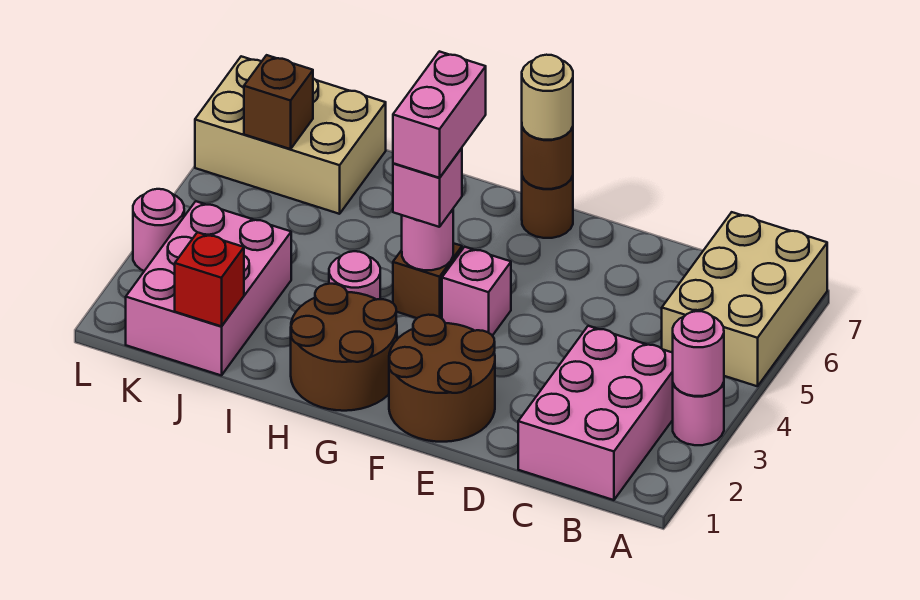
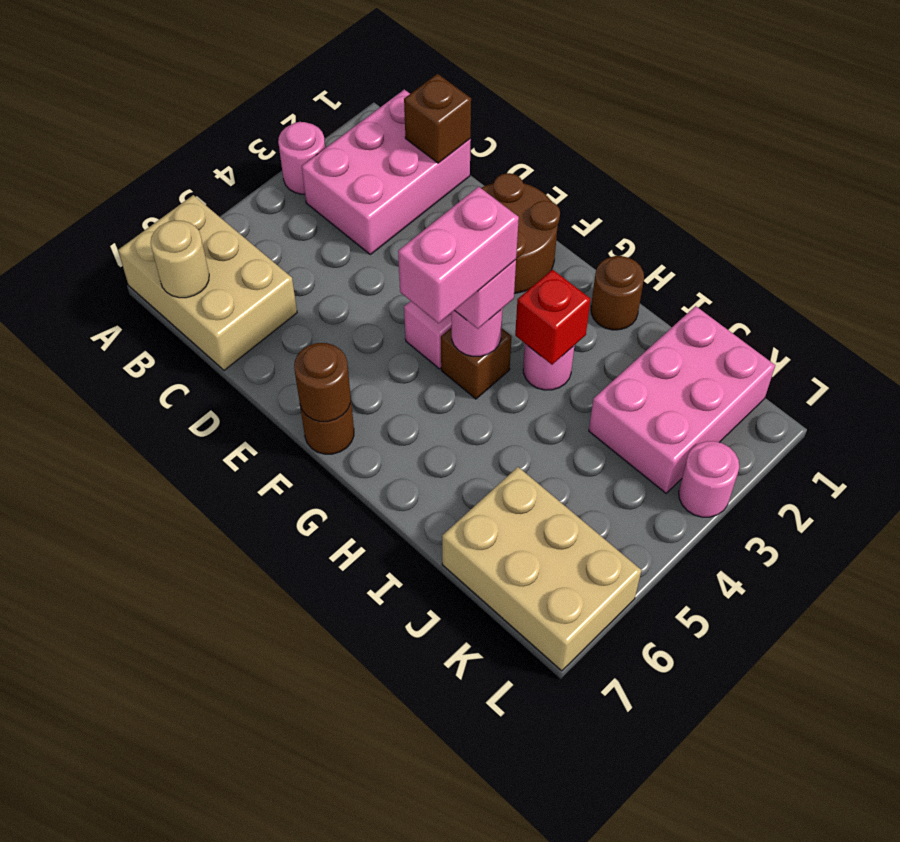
pink 1x1 round brick [673,311,724,396] -> none
tan 2x3 brick [662,212,827,386] -> tan 2x3 brick turned to [118,195,297,370]
tan 1x1 round brick [522,55,573,140] -> tan 1x1 round brick moved to [151,221,209,298]
brown 2x2 round brick [291,284,397,411] -> brown 1x1 round brick [591,256,644,330]
red 1x1 brick [175,232,244,326] -> red 1x1 brick moved to [515,270,591,365]
brown 1x1 brick [244,55,313,149] -> brown 1x1 brick moved to [404,74,471,163]

